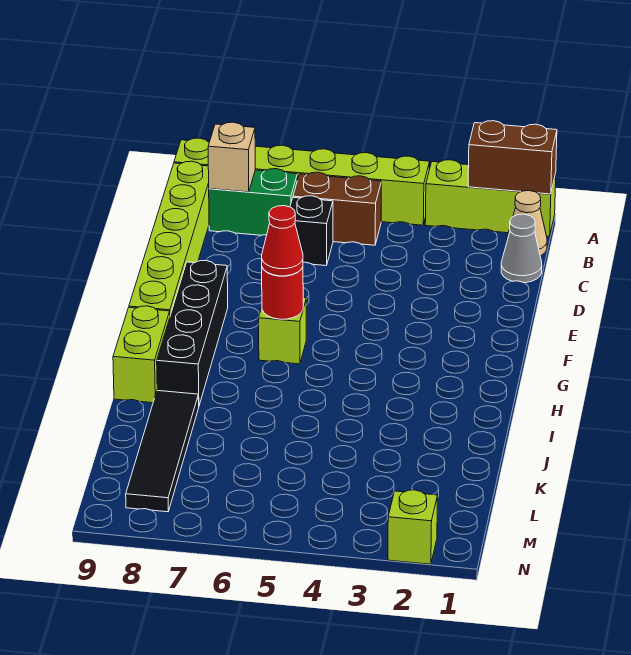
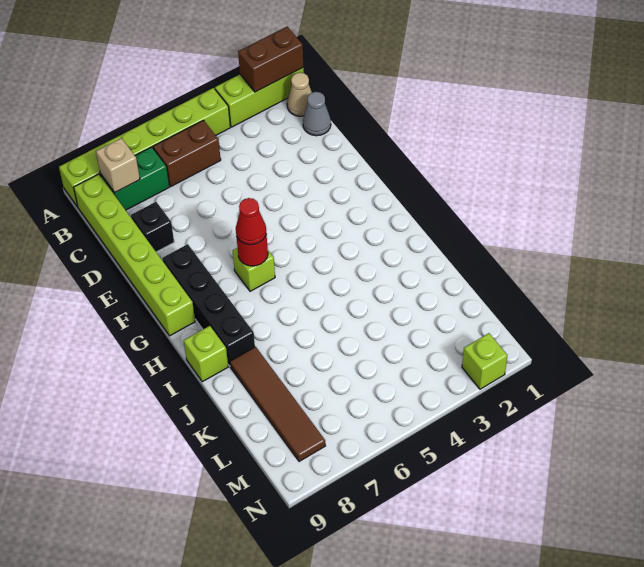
black 1x1 brick [290,196,333,266] -> black 1x1 brick moved to [131,202,174,252]
lime 1x2 brick [113,306,170,403] -> lime 1x1 brick [184,326,228,382]
black 1x4 tile [126,391,199,512] -> brown 1x4 tile [230,347,325,462]

